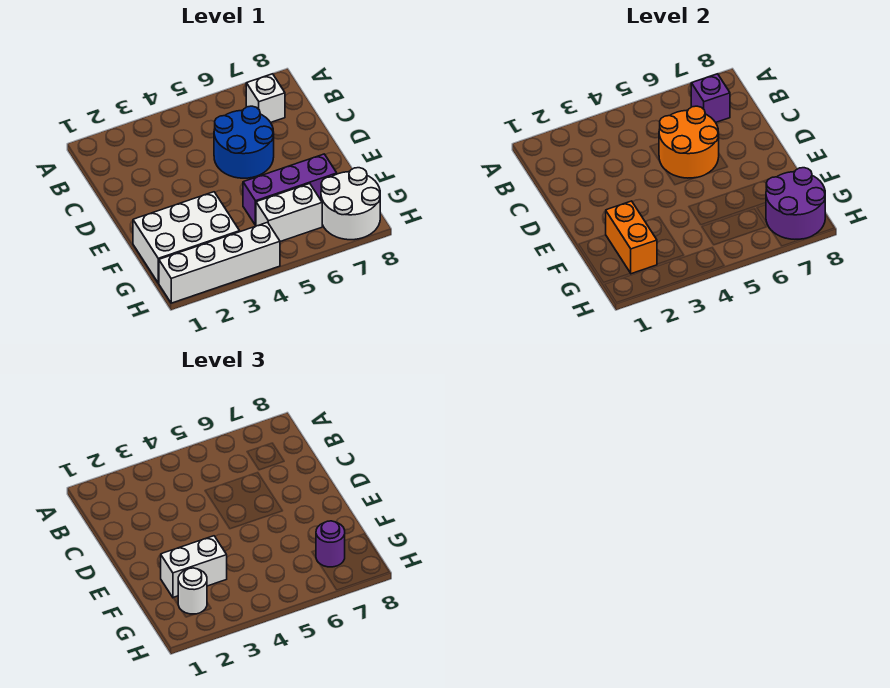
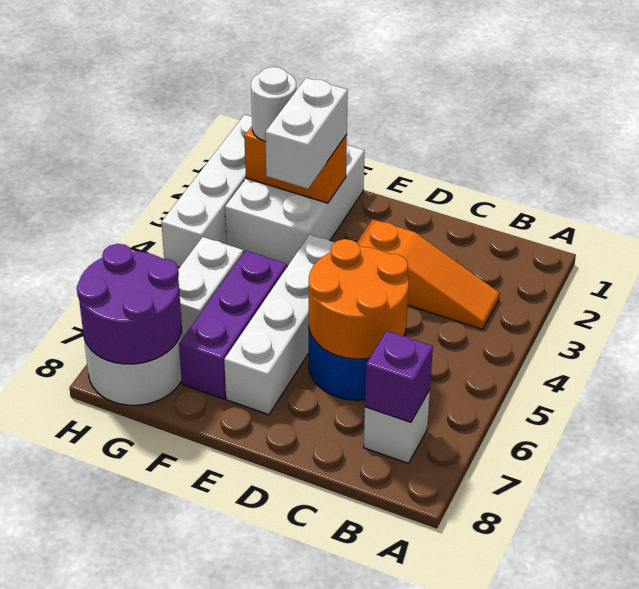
none -> orange 1x3 slope [357,219,500,329]
none -> white 1x4 brick [224,235,334,415]
purple 1x1 round brick [316,521,345,567] -> none

